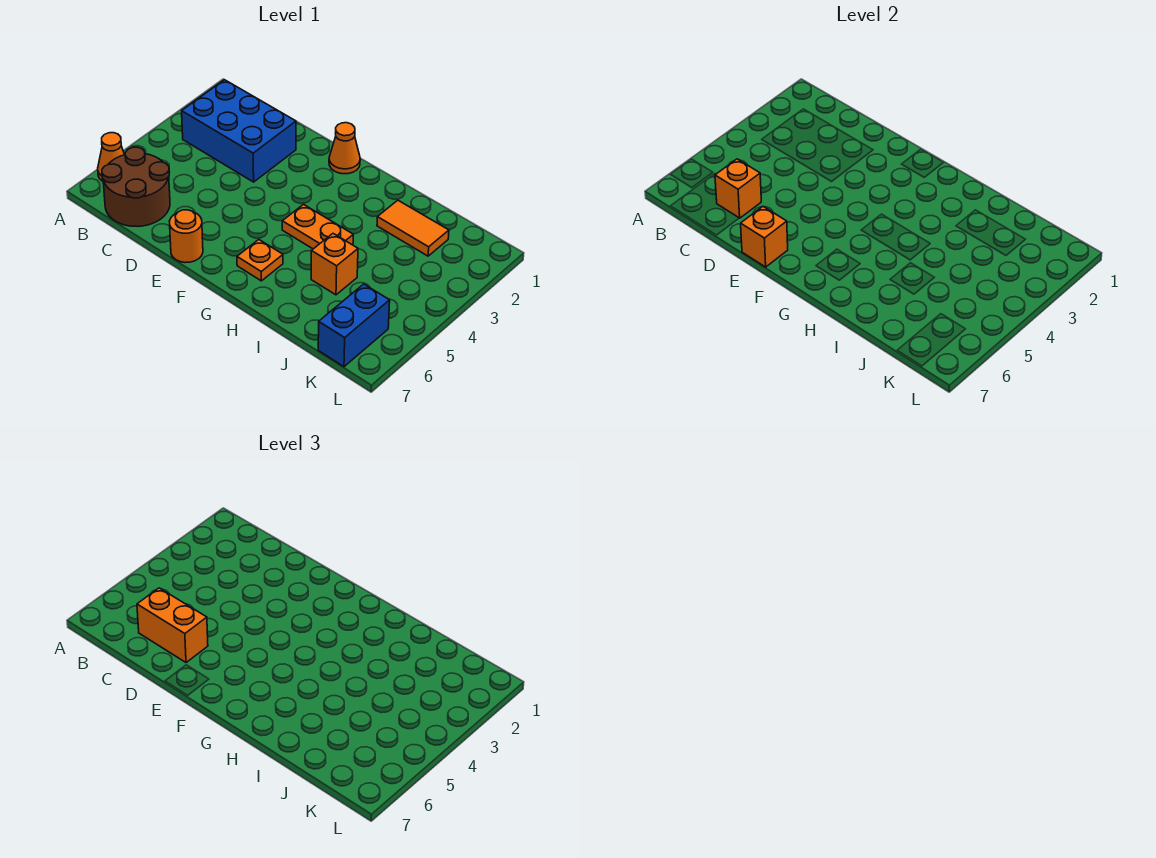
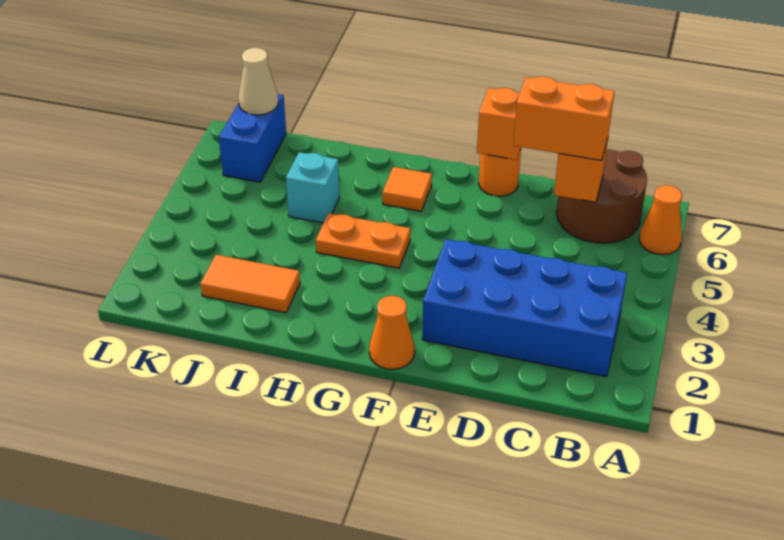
blue 2x3 brick [182,80,296,182] -> blue 2x4 brick [422,239,627,377]
orange 1x1 plate [237,240,283,281] -> orange 1x1 tile [382,167,432,211]
orange 1x1 brick [311,234,358,295] -> cyan 1x1 brick [286,152,339,223]
none -> tan 1x1 cone [238,48,278,115]

